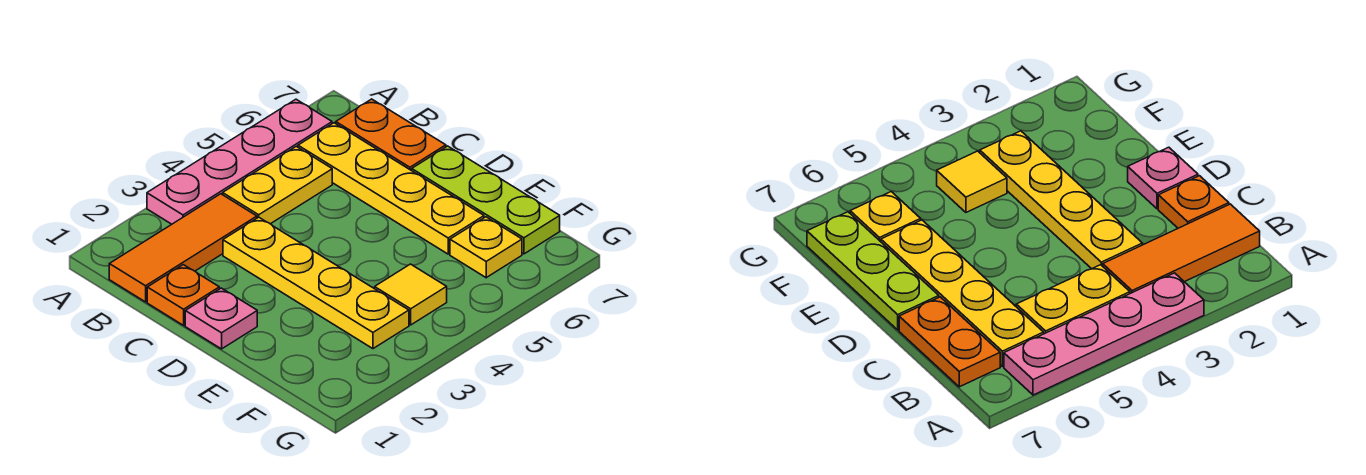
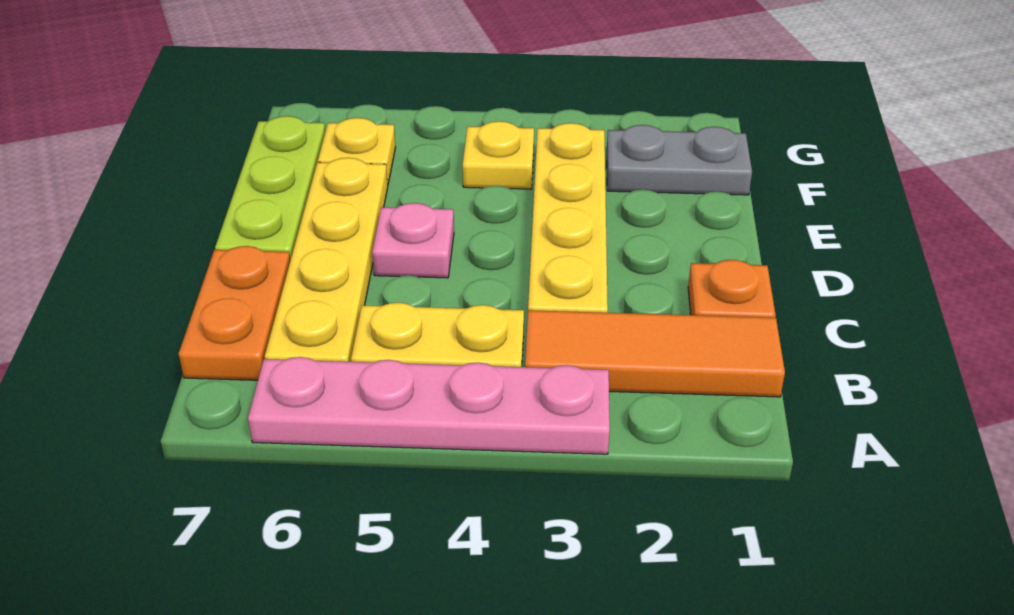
pink 1x1 plate [185,288,257,349] -> pink 1x1 plate moved to [372,203,454,278]
none -> grey 1x2 plate [607,125,752,195]
yellow 1x1 tile [375,264,447,325] -> yellow 1x1 plate [463,121,534,189]

